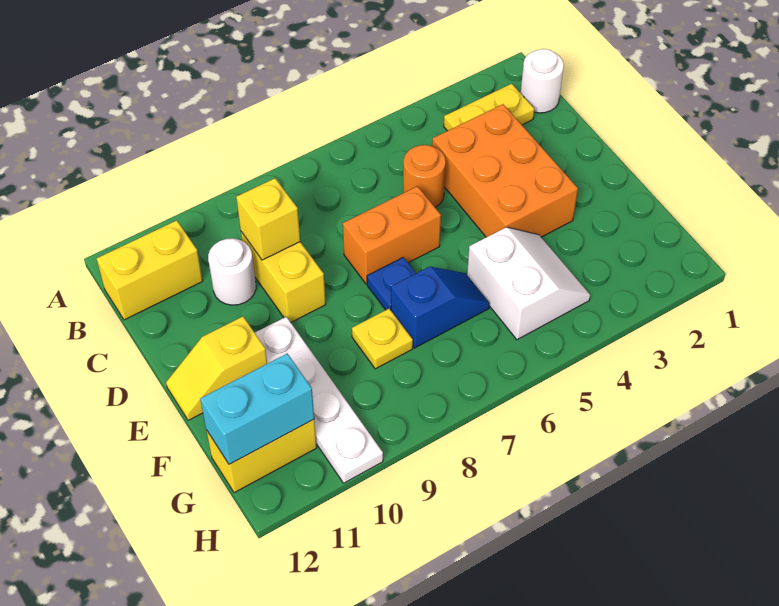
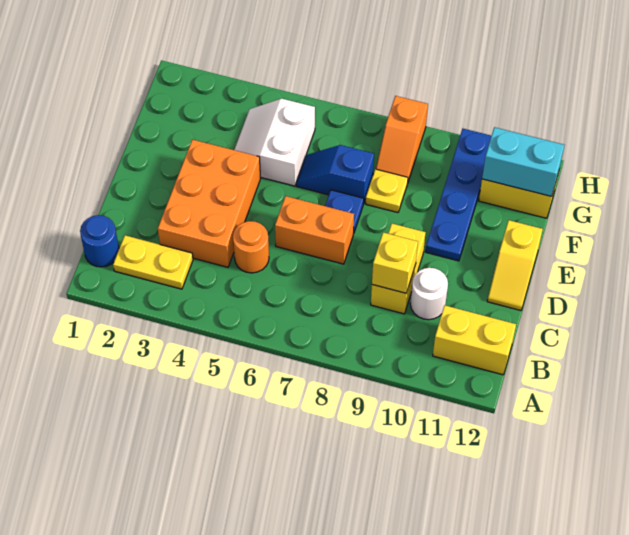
white 1x1 round brick [521,49,564,113] -> blue 1x1 round brick [80,215,119,267]
white 1x4 plate [255,317,383,483] -> blue 1x4 plate [426,129,491,261]
yellow 1x2 slope [166,316,267,420] -> yellow 1x2 slope turned to [487,220,543,310]
none -> orange 1x2 slope [376,96,428,181]

